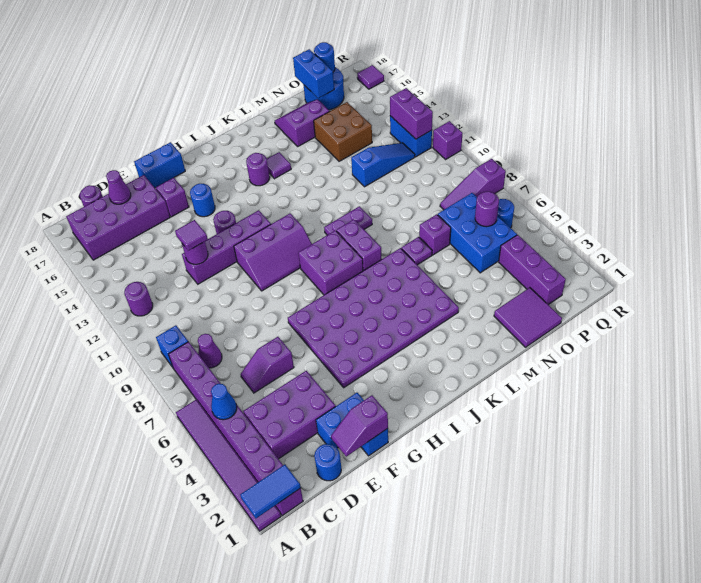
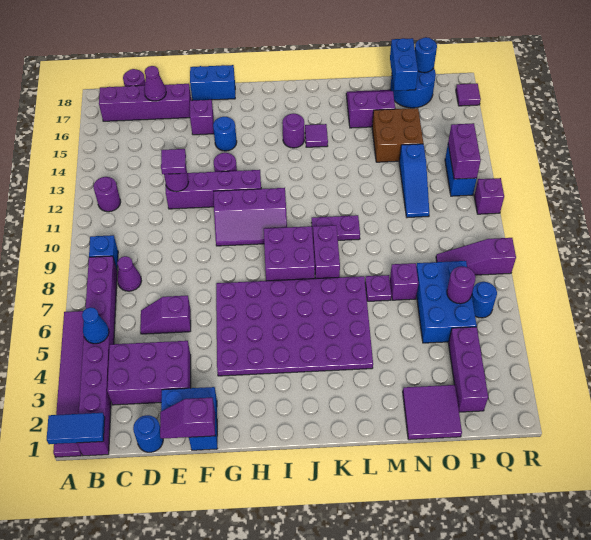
purple 2x4 brick [66,175,170,260] -> purple 1x4 brick [99,84,191,121]
blue 1x3 slope [351,143,415,187] -> blue 1x3 slope turned to [399,144,429,218]

